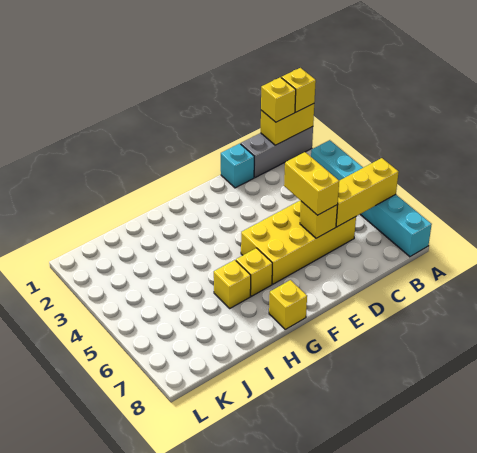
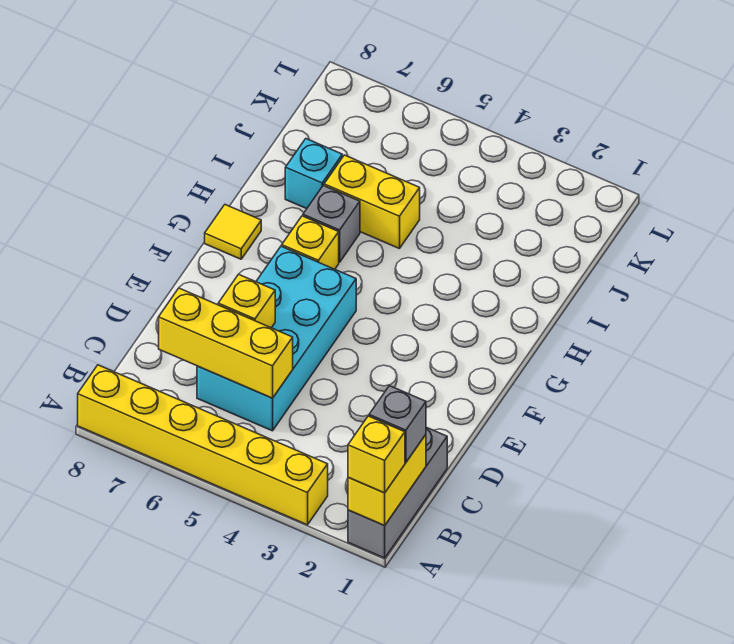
cyan 1x6 brick [311,140,432,257] -> yellow 1x6 brick [78,365,328,525]
yellow 1x3 brick [336,158,398,227] -> yellow 1x3 brick turned to [159,288,293,398]
yellow 1x1 brick [261,77,296,122] -> grey 1x1 brick [369,386,426,462]
yellow 2x4 brick [241,200,356,284] -> cyan 2x4 brick [197,246,356,431]
cyan 1x1 brick [221,144,254,188] -> cyan 1x1 brick moved to [285,139,342,209]
yellow 1x2 brick [284,152,339,215] -> yellow 1x2 brick moved to [324,155,420,249]
yellow 1x1 brick [269,280,307,329] -> yellow 1x1 tile [205,205,261,259]
yellow 1x1 brick [214,260,251,308] -> grey 1x1 brick [303,186,360,262]

